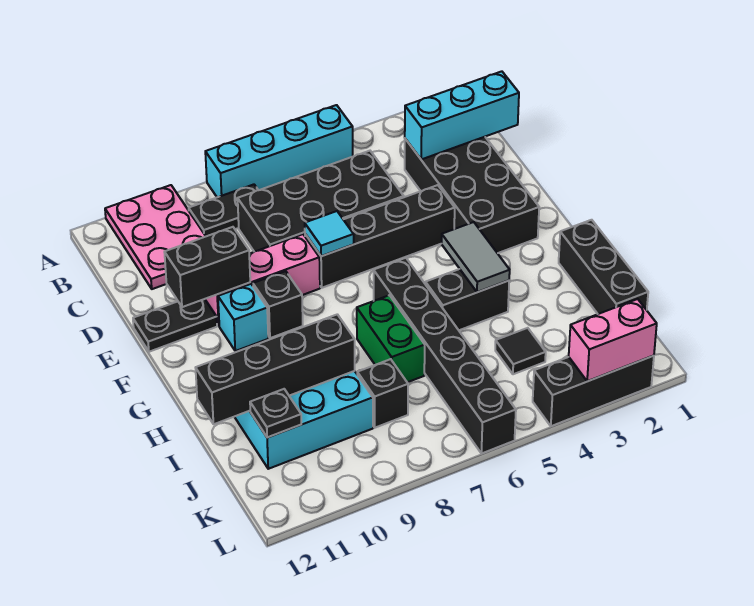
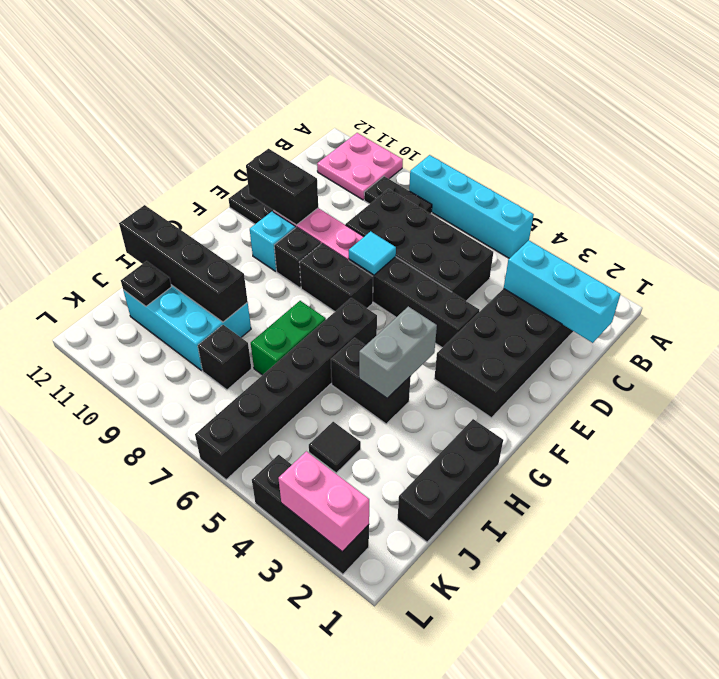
pink 2x3 plate [105,185,206,289] -> pink 2x2 plate [317,133,403,200]
none -> black 1x2 brick [299,244,373,312]
grey 1x2 tile [442,222,510,292] -> grey 1x2 brick [359,306,437,398]

